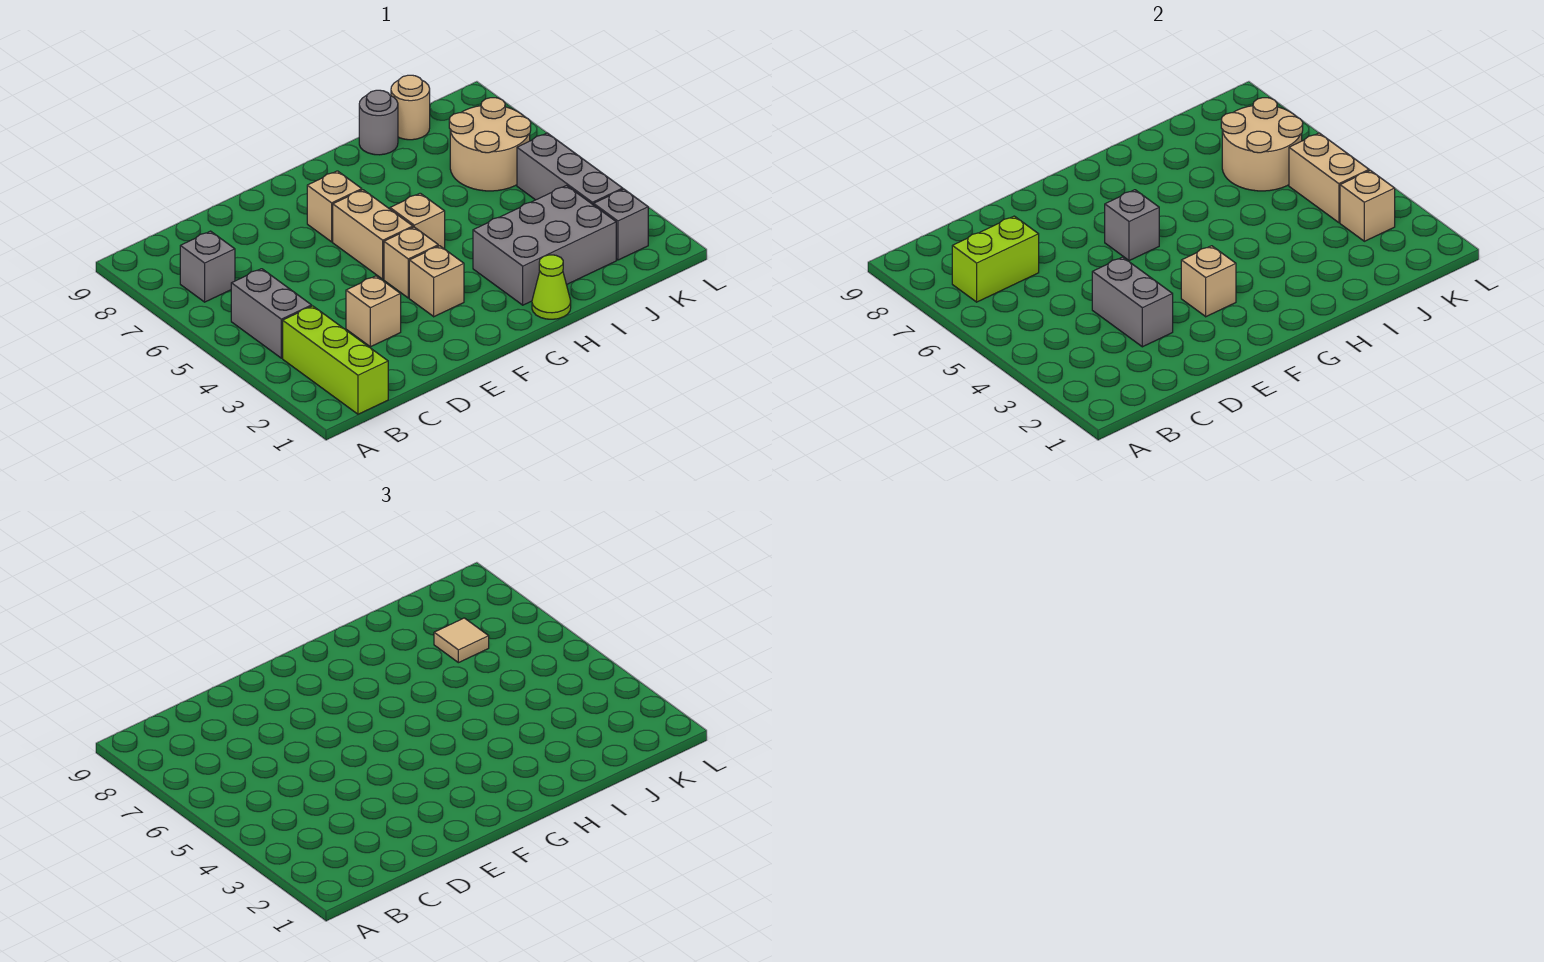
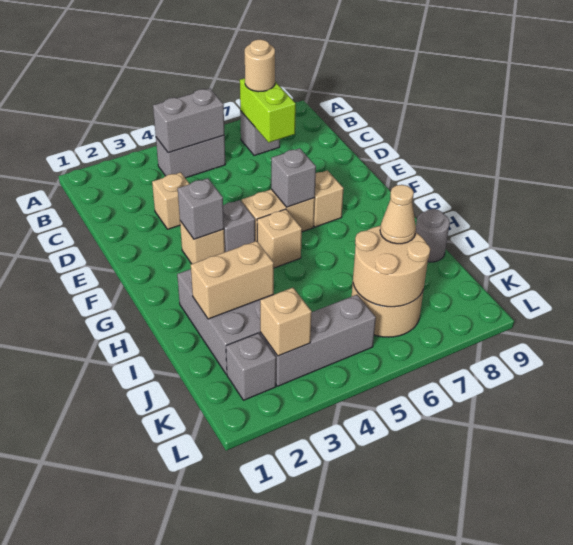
lime 1x3 brick [283,306,388,414] -> none
grey 1x2 brick [1092,257,1173,347] -> grey 1x2 brick moved to [153,89,224,153]
tan 1x1 brick [1181,246,1236,317] -> grey 1x1 brick [178,178,224,239]
tan 1x1 brick [384,227,438,298] -> grey 1x1 brick [223,200,255,252]
lime 1x1 cone [532,255,571,319] -> none
tan 1x1 tile [434,618,489,663] -> tan 1x1 cone [380,185,416,244]
tan 1x1 round brick [391,75,430,140] -> tan 1x1 round brick moved to [245,40,275,92]
tan 1x2 brick [1289,133,1369,223] -> tan 1x2 brick moved to [191,241,274,319]

